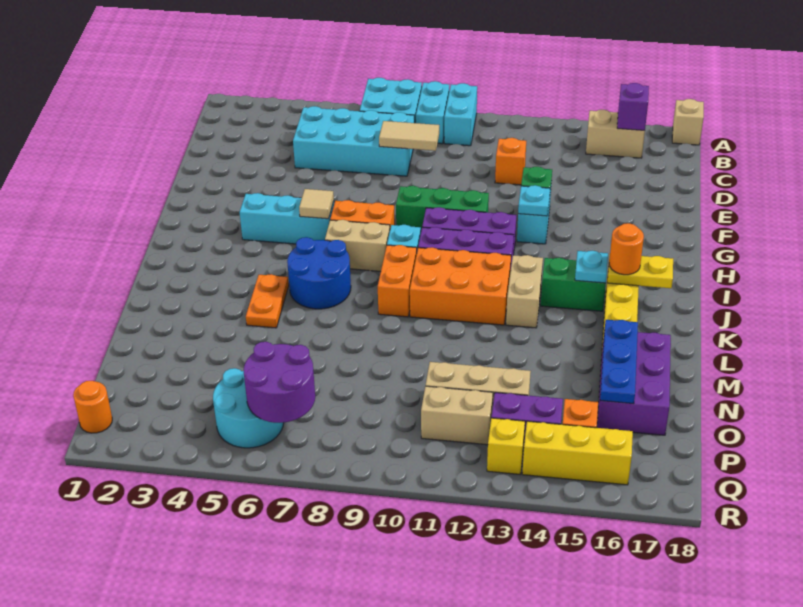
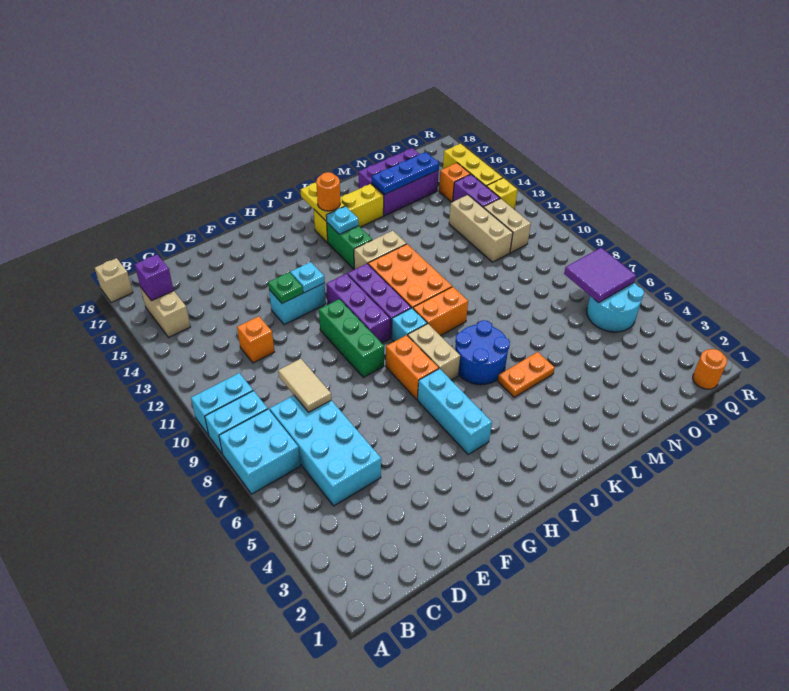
tan 1x1 tile [299,189,334,219] -> none
purple 2x2 round brick [244,342,315,423] -> purple 2x2 tile [564,248,636,303]

